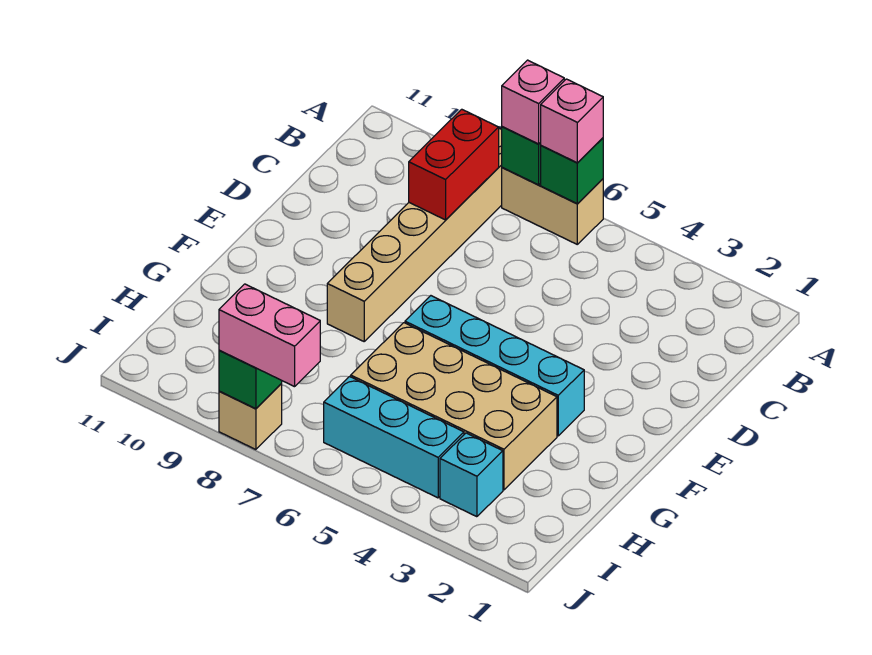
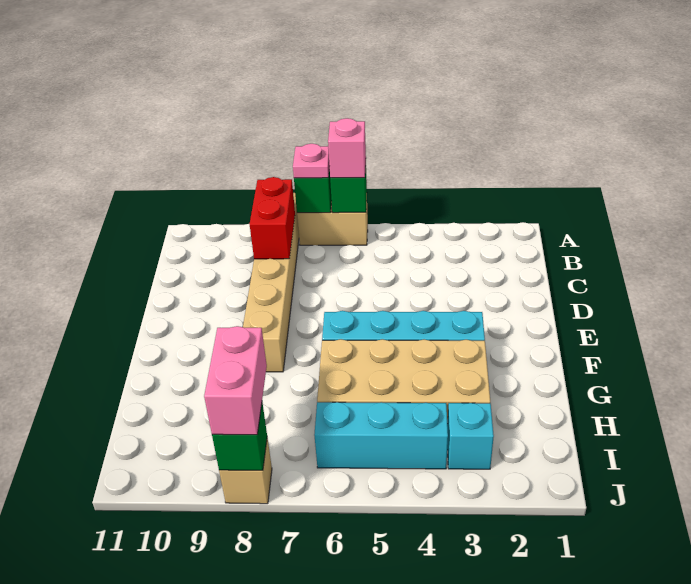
pink 1x1 brick [502,60,564,144] -> pink 1x1 plate [293,144,329,178]
pink 1x2 brick [219,284,320,387] -> pink 1x2 brick turned to [204,326,267,435]

